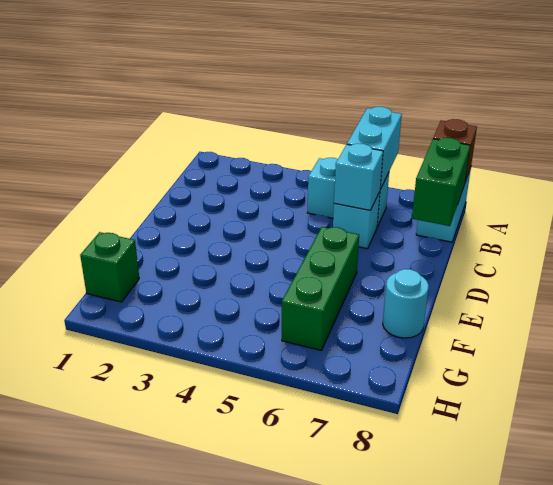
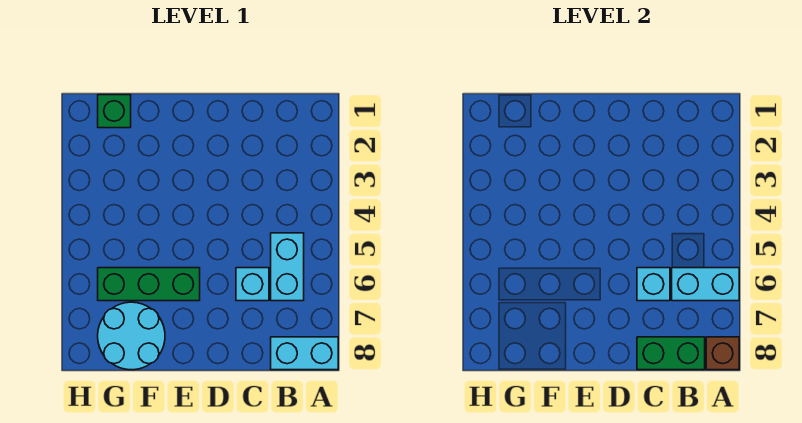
cyan 1x1 round brick [383,269,429,338] -> cyan 2x2 round brick [98,302,165,370]

